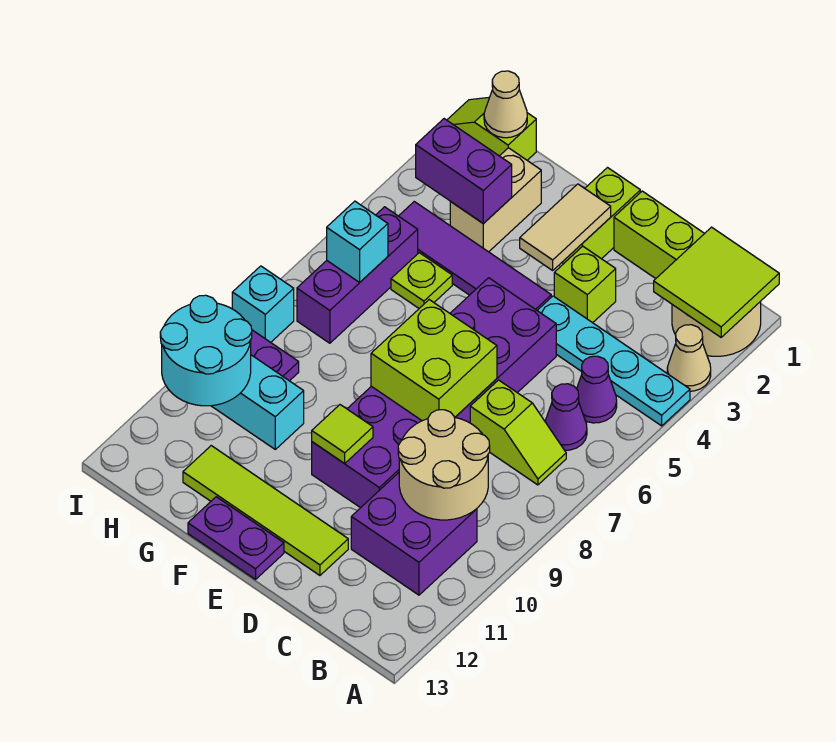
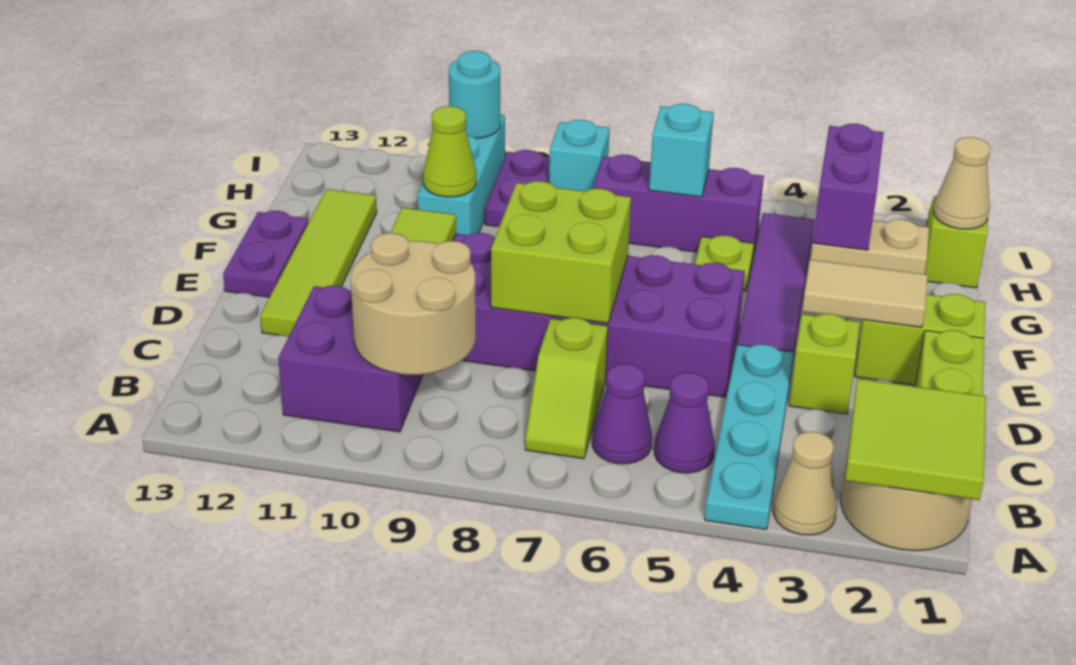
none -> lime 1x1 cone [423,106,476,197]
cyan 2x2 round brick [160,295,252,406] -> cyan 1x1 round brick [449,51,500,138]

